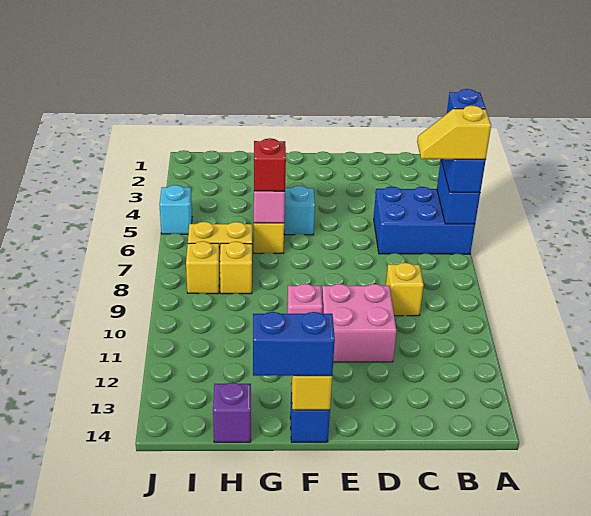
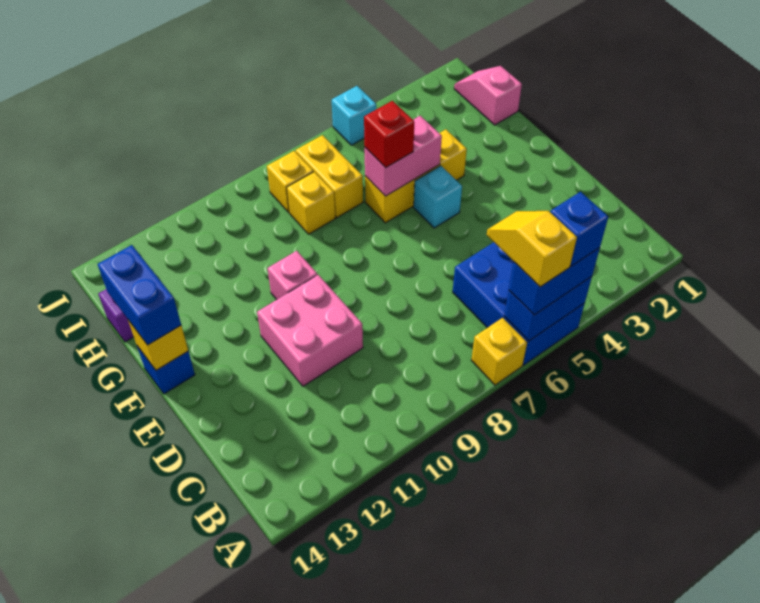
yellow 1x1 brick [386,263,424,316] -> yellow 1x1 brick moved to [471,318,527,385]
none -> pink 1x2 slope [454,66,522,125]

